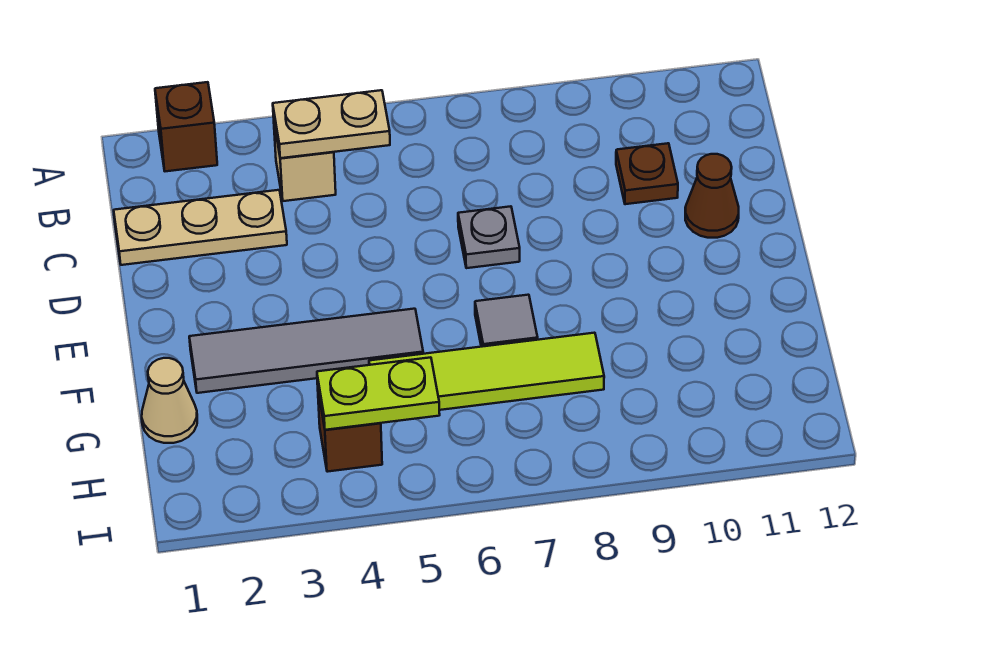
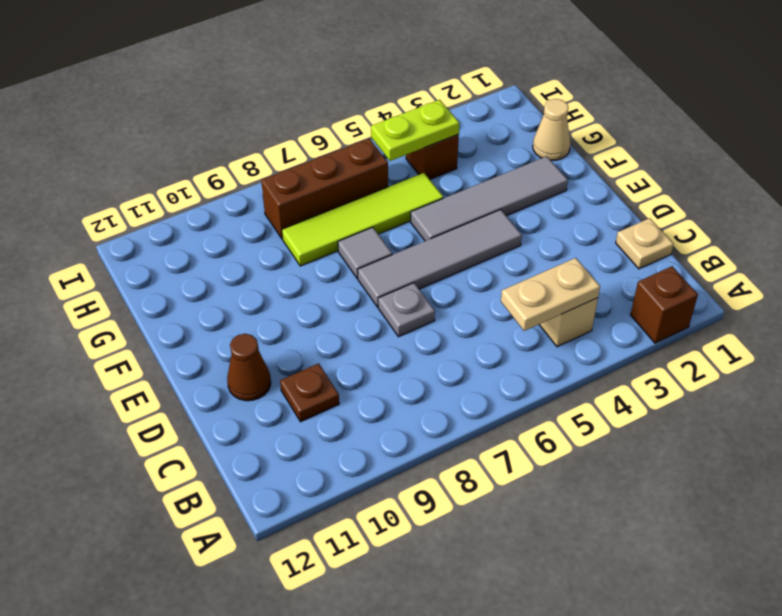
tan 1x3 plate [114,190,287,265] -> tan 1x1 plate [616,218,674,269]
none -> grey 1x4 tile [358,210,522,307]
none -> brown 1x3 brick [261,139,388,239]

